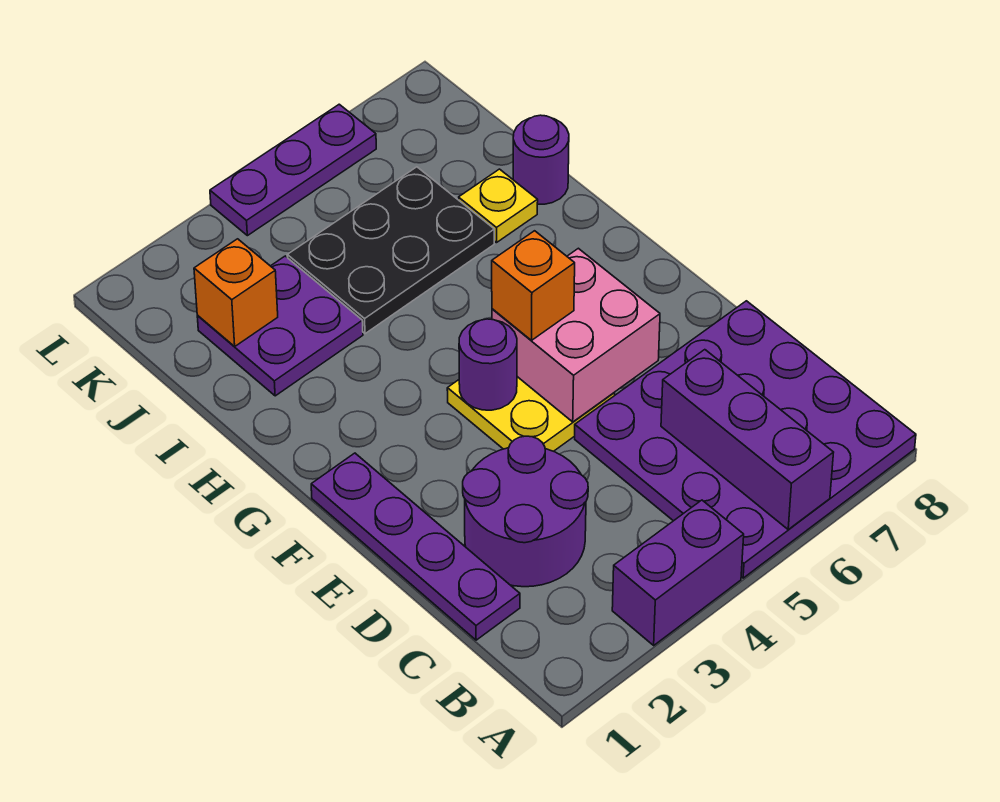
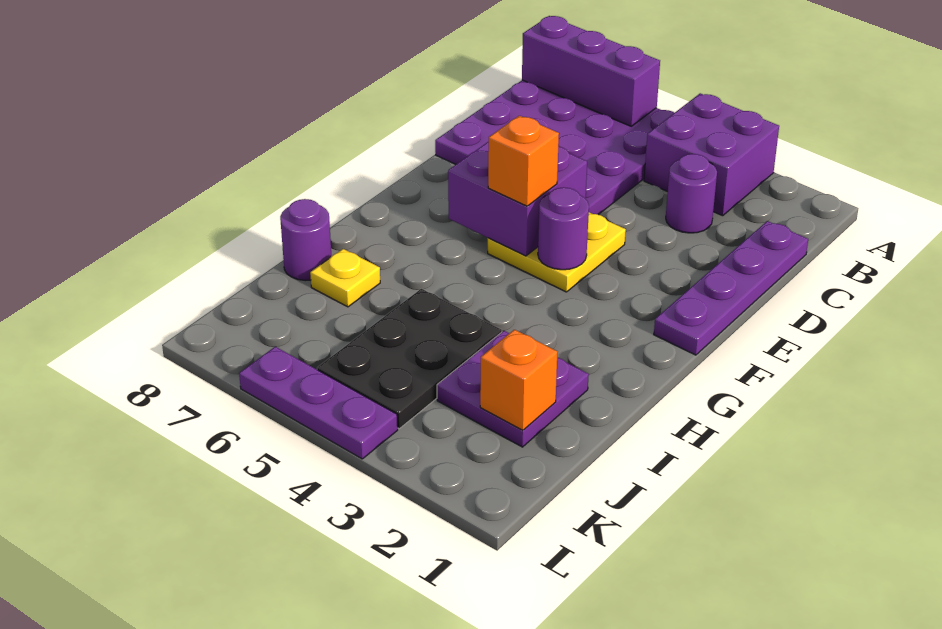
purple 1x2 brick [612,500,744,645] -> purple 2x2 brick [644,93,779,216]
purple 1x3 brick [661,350,834,529] -> purple 1x3 brick turned to [522,16,660,126]
purple 2x2 round brick [463,436,588,587] -> purple 1x1 round brick [666,154,717,233]
pink 2x2 brick [492,248,660,422] -> purple 2x2 brick [448,141,587,256]
black 2x3 plate [287,167,494,334] -> black 2x3 plate turned to [317,289,502,429]

